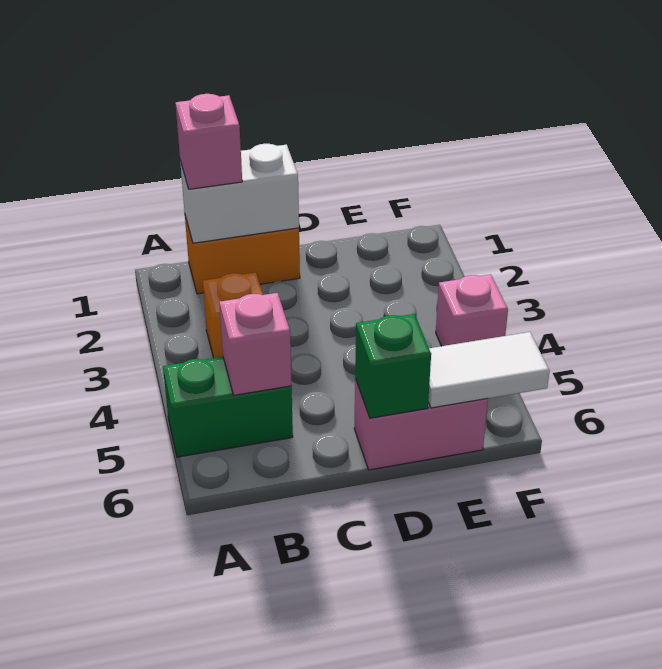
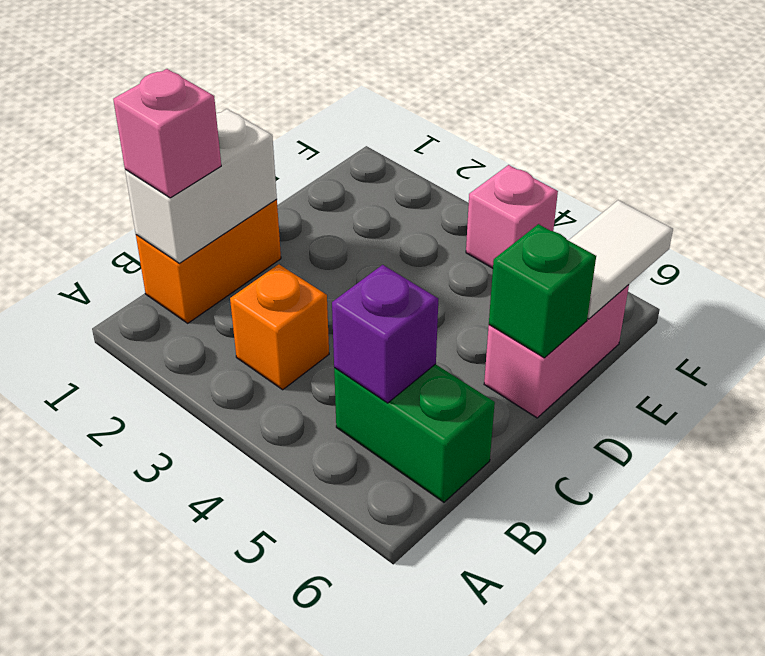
green 1x2 brick [163,357,293,457] -> green 1x2 brick turned to [334,364,495,502]
pink 1x1 brick [219,293,292,395] -> purple 1x1 brick [332,265,438,403]

